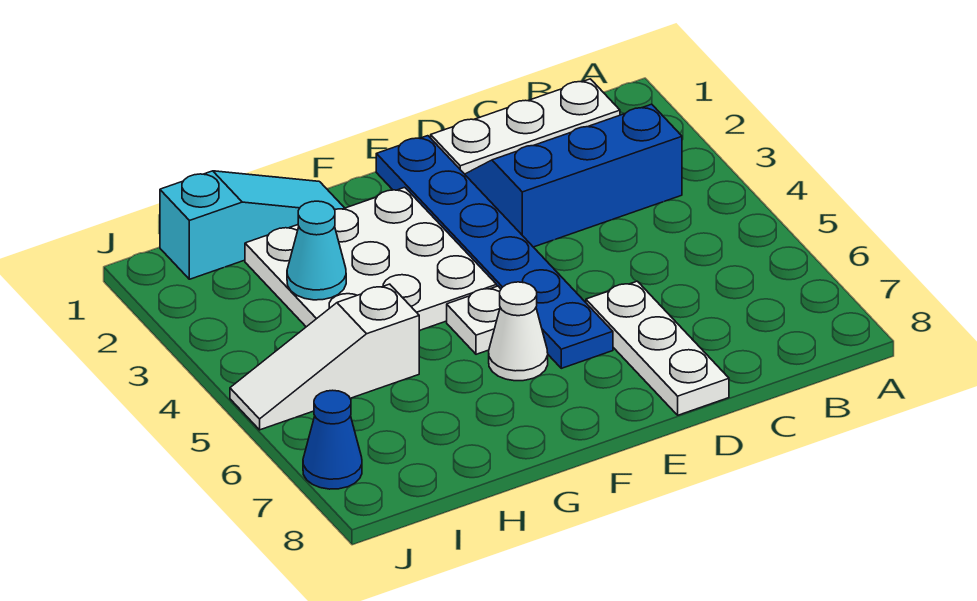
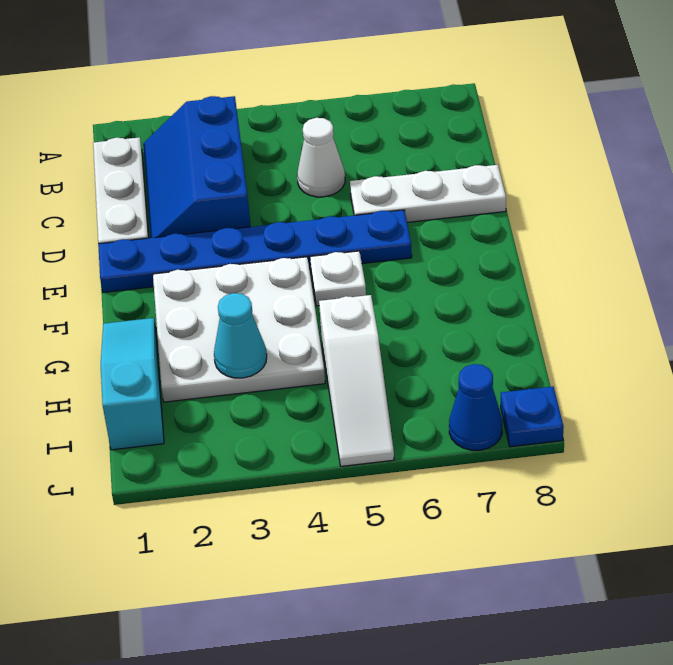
white 1x1 cone [489,282,548,381] -> white 1x1 cone moved to [297,118,345,197]
none -> blue 1x1 plate [501,387,564,447]

